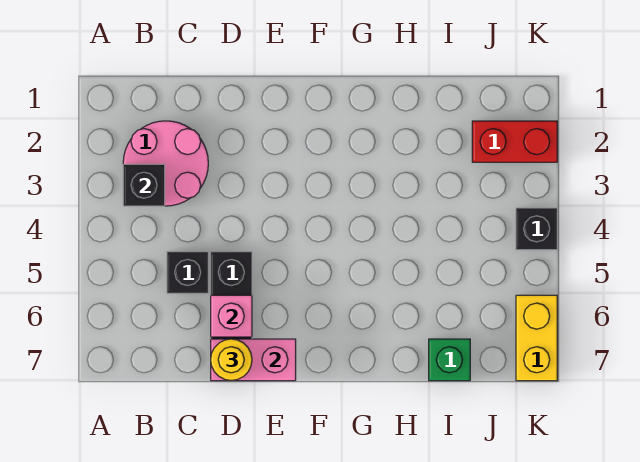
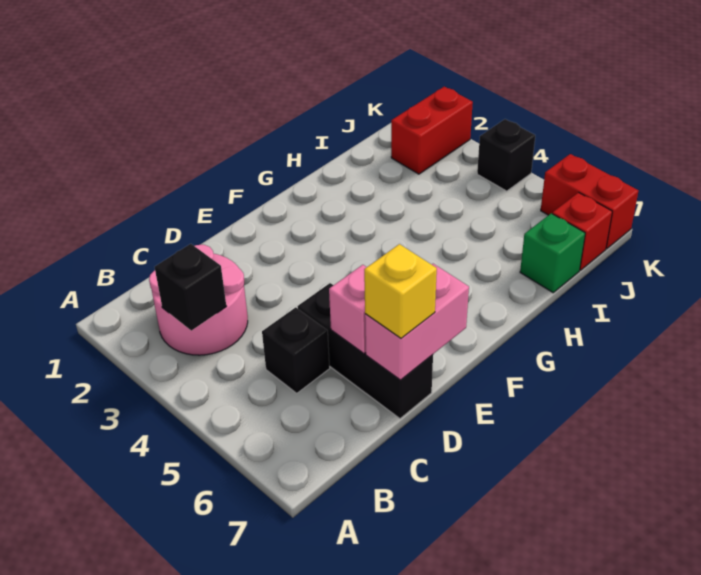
yellow 1x1 round brick [211,339,252,381] -> yellow 1x1 brick [364,244,437,338]
none -> red 1x1 brick [552,193,612,270]
yellow 1x2 brick [516,295,557,381] -> red 1x2 brick [541,154,638,249]

